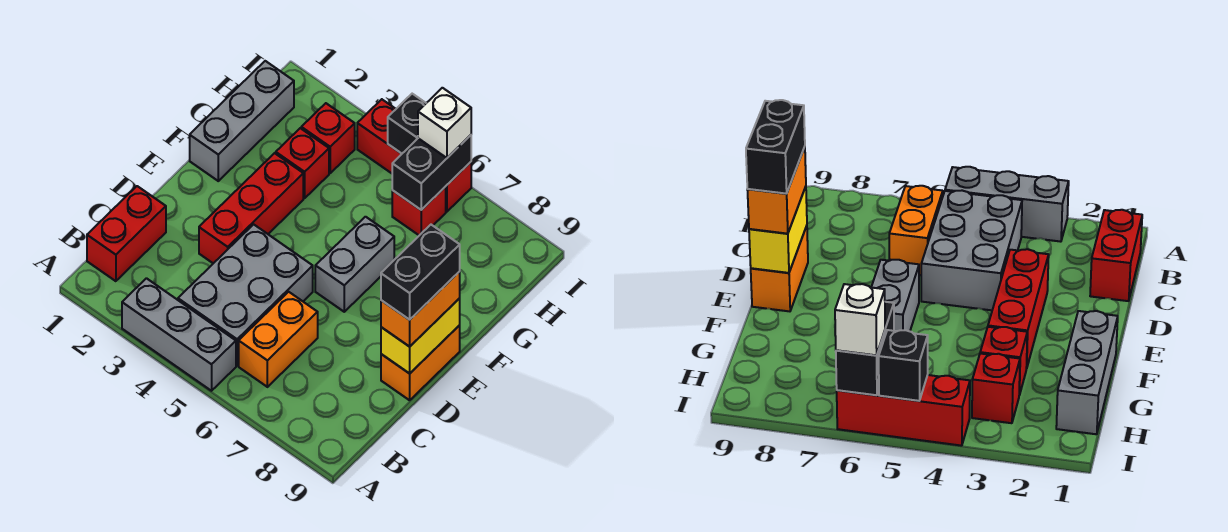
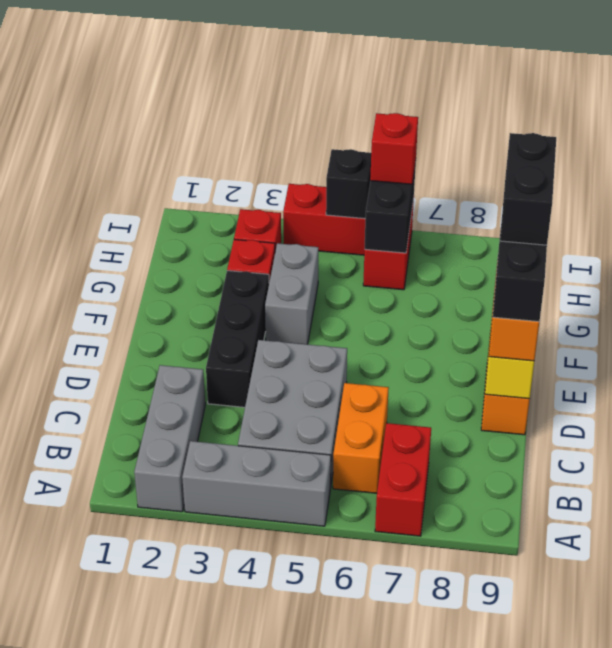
red 1x2 brick [87,186,166,281] -> red 1x2 brick moved to [375,423,431,536]
red 1x3 brick [199,153,303,263] -> black 1x3 brick [206,271,269,407]
grey 1x2 brick [315,217,394,312] -> grey 1x2 brick moved to [265,243,318,344]
none -> black 1x2 brick [500,133,556,245]
grey 1x3 brick [190,61,294,181] -> grey 1x3 brick moved to [134,365,205,512]
white 1x1 brick [418,88,471,158] -> red 1x1 brick [370,113,418,184]

